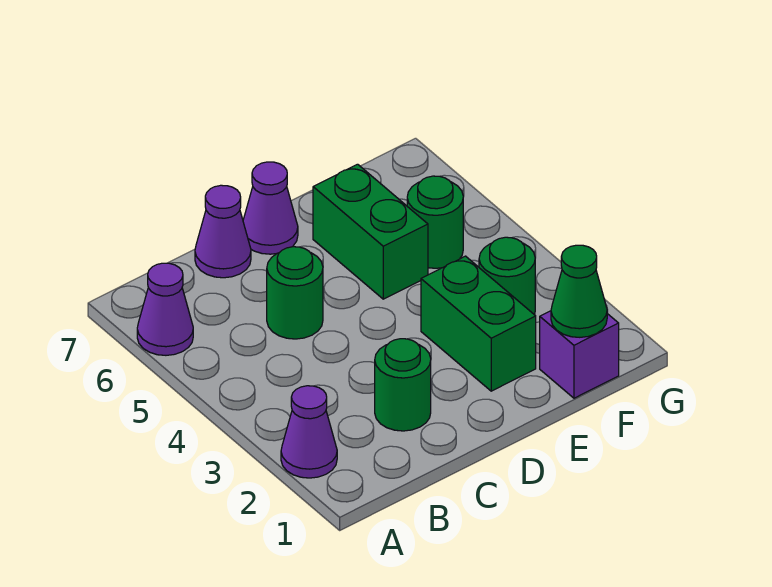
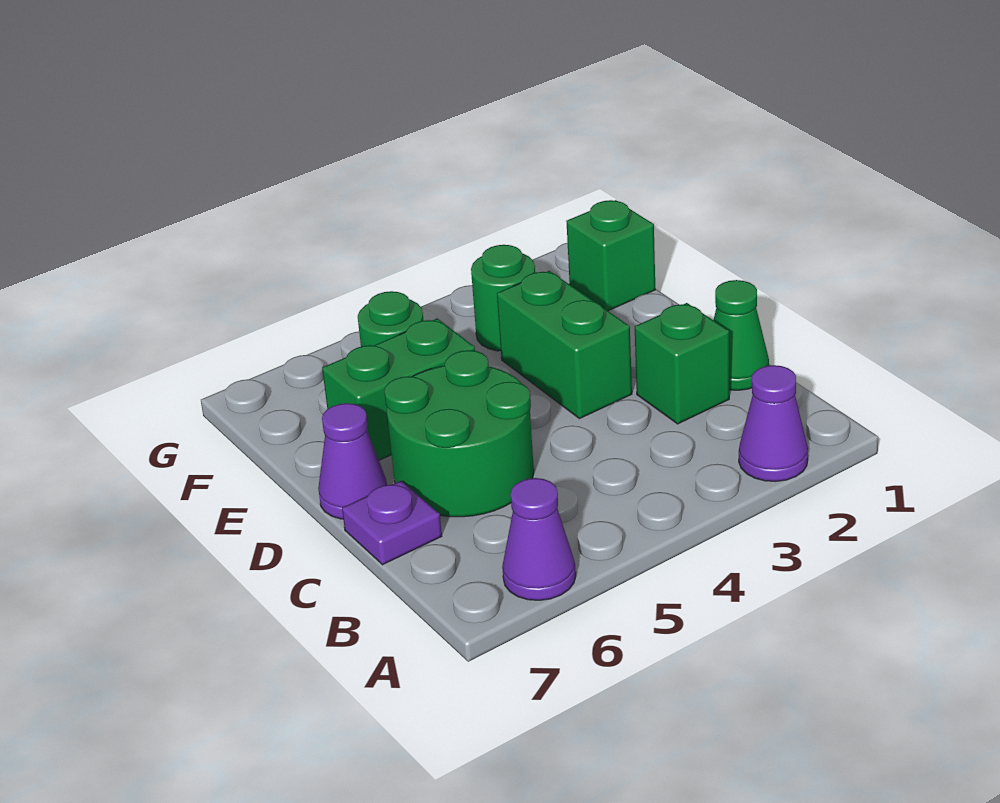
green 1x1 round brick [375,339,431,431] -> green 1x1 brick [635,303,729,424]
green 1x1 round brick [267,247,323,339] -> green 2x2 round brick [384,350,534,517]
purple 1x1 cone [195,185,251,278] -> purple 1x1 plate [342,481,442,565]
green 1x2 brick [421,256,536,391] -> green 1x2 brick turned to [497,271,632,419]
purple 1x1 brick [540,311,619,398] -> green 1x1 brick [566,200,655,311]
green 1x1 cone [551,245,607,337] -> green 1x1 cone moved to [714,280,769,390]

